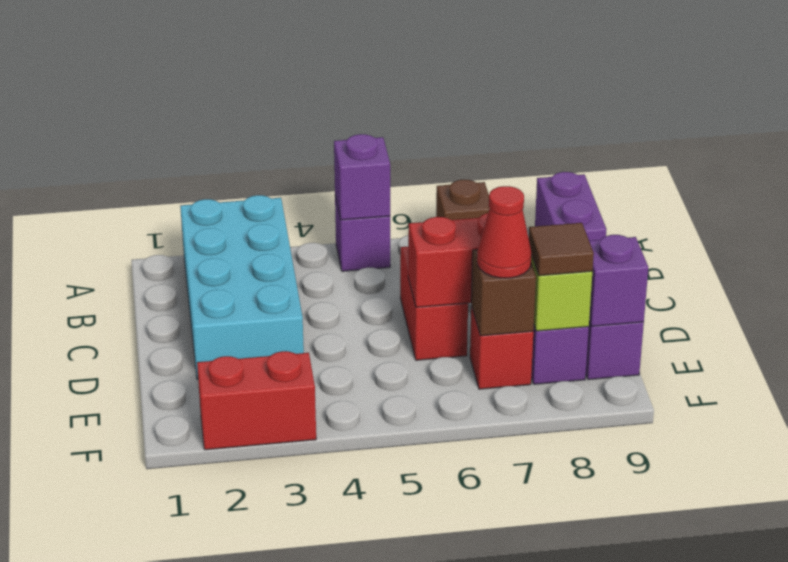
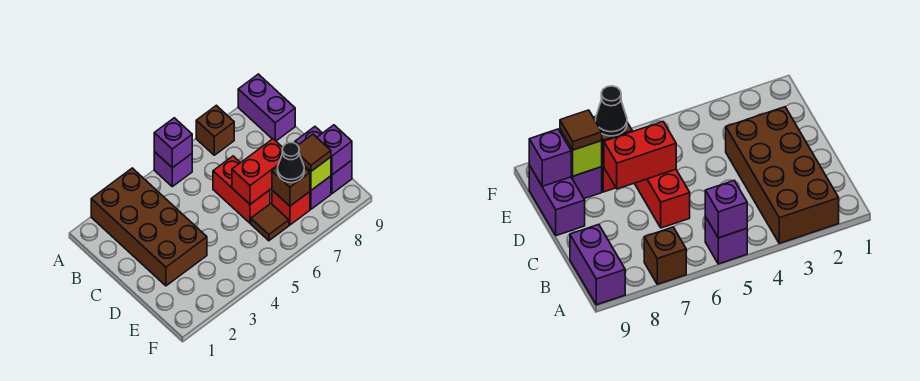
cyan 2x4 brick [180,195,304,379] -> brown 2x4 brick [91,168,207,286]
none -> brown 1x1 tile [251,204,289,241]
red 1x1 cone [477,186,532,278] -> black 1x1 cone [278,143,304,183]
red 1x2 brick [197,351,316,450] -> none

